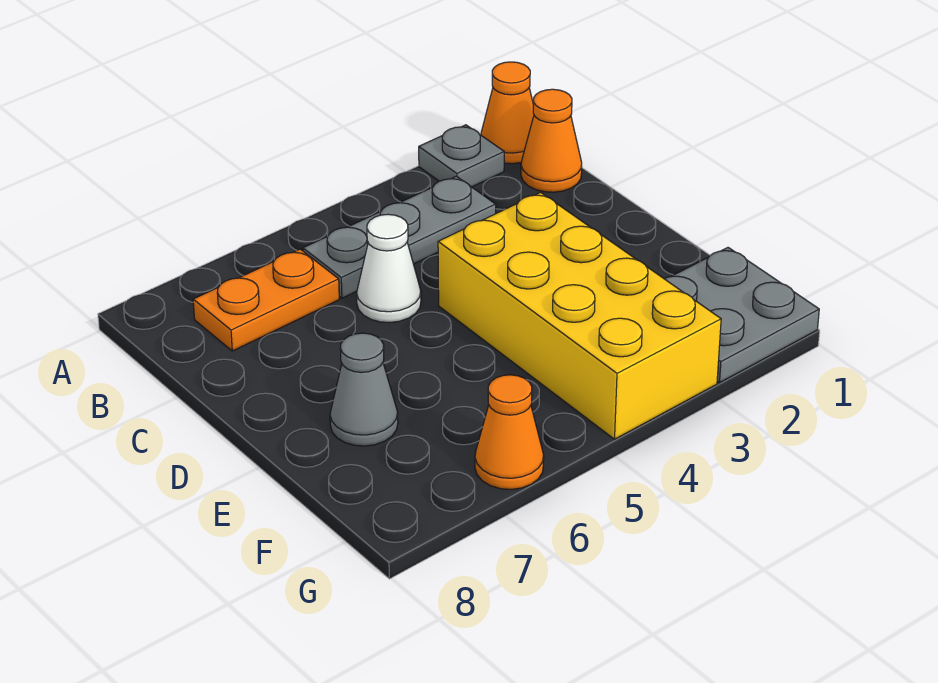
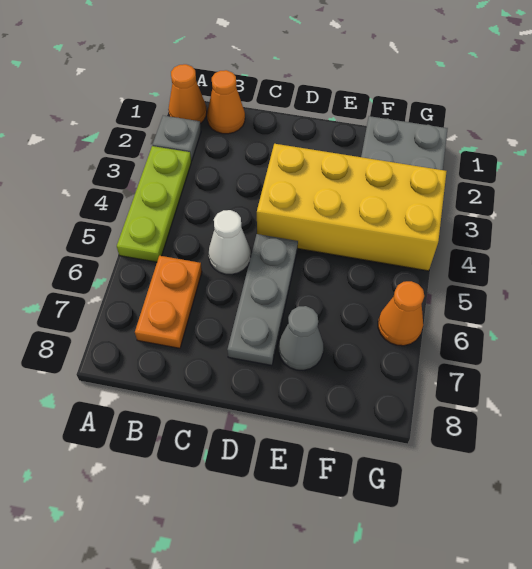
none -> lime 1x3 plate [117,146,191,262]
grey 1x3 plate [303,176,496,298] -> grey 1x3 plate moved to [227,234,298,365]

